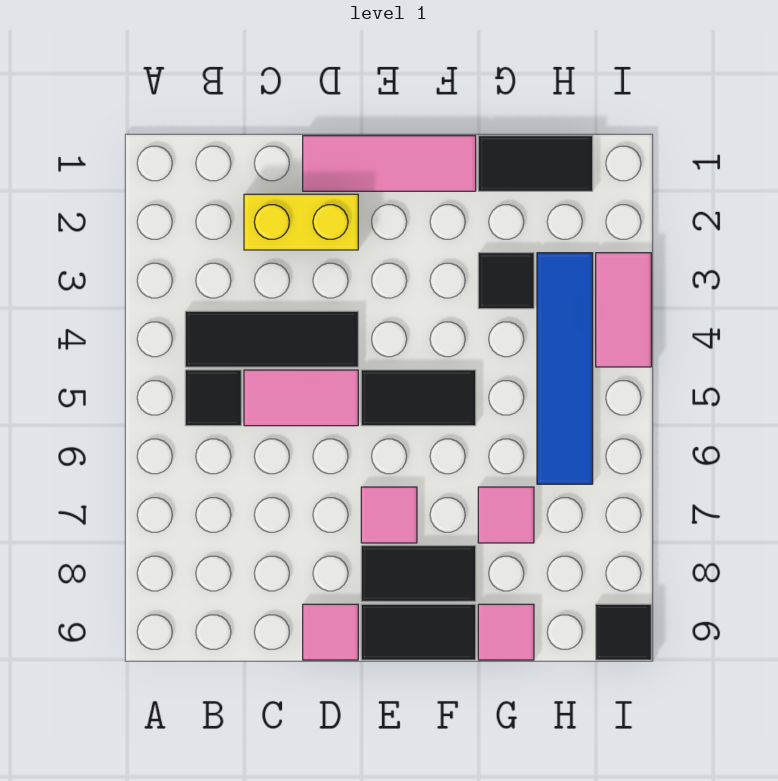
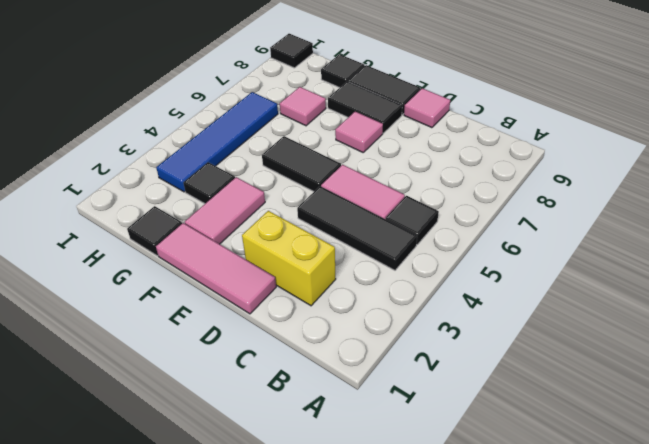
black 1x2 tile [478,136,593,191] -> black 1x1 tile [127,206,182,256]
pink 1x1 tile [478,604,534,660] -> black 1x1 tile [321,54,365,88]
pink 1x2 tile [596,253,651,367] -> pink 1x2 tile moved to [185,177,265,244]

